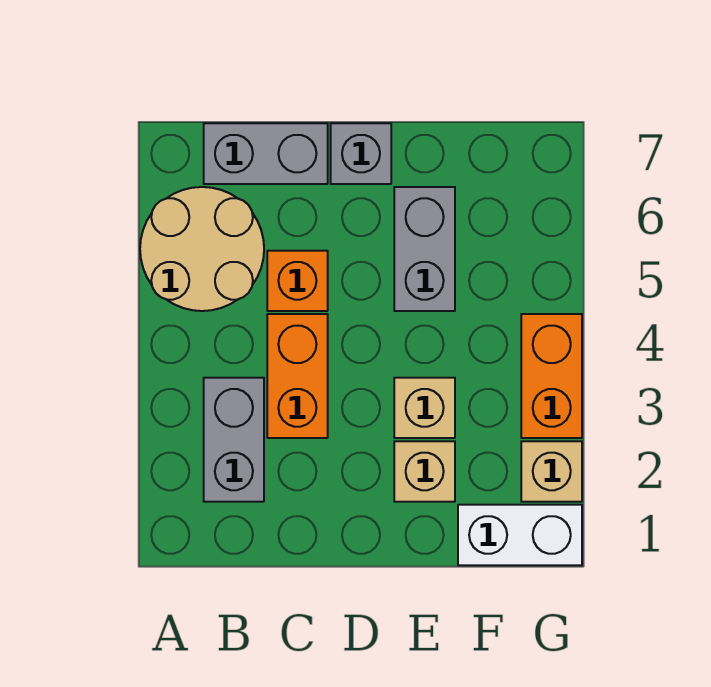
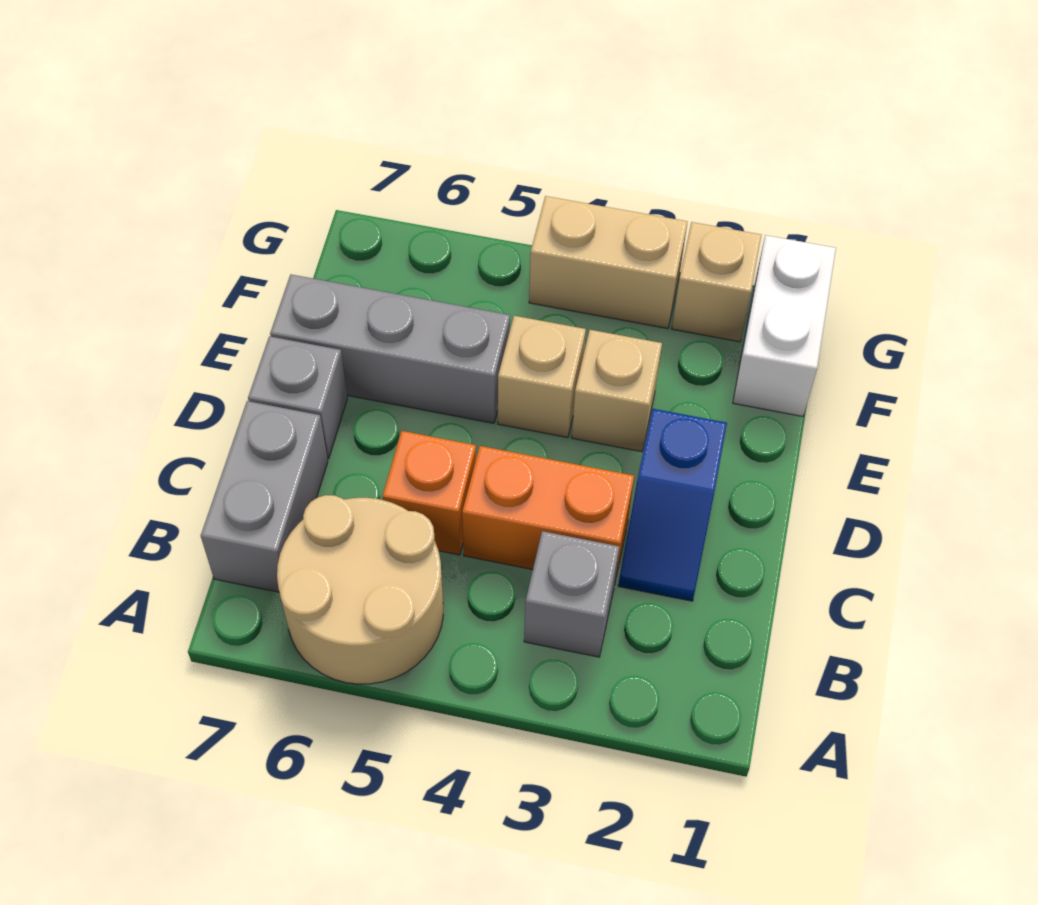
grey 1x2 brick [204,378,264,502] -> grey 1x1 brick [524,531,619,657]
none -> blue 1x2 slope [618,409,727,601]
tan 1x1 brick [394,441,455,502] -> tan 1x1 brick moved to [498,316,586,437]
grey 1x2 brick [394,187,455,311] -> grey 1x3 brick [270,274,510,423]
orange 1x2 brick [521,314,582,438] -> tan 1x2 brick [529,196,687,328]

